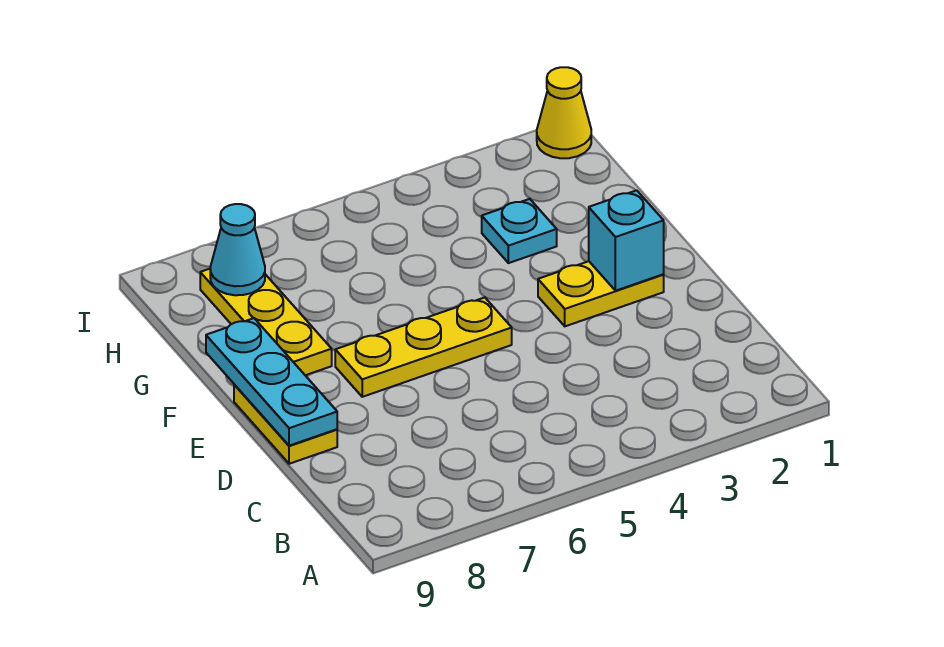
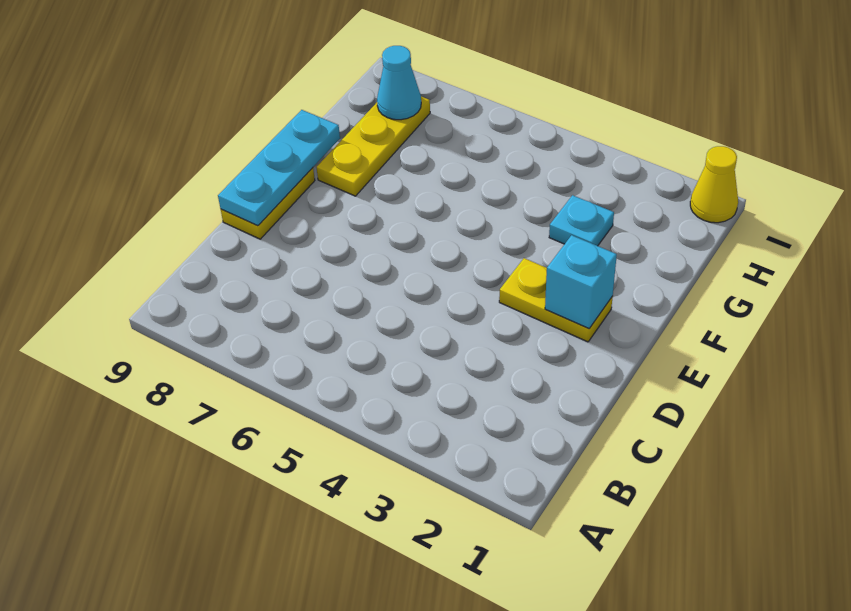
yellow 1x3 plate [335,298,512,397] -> none

